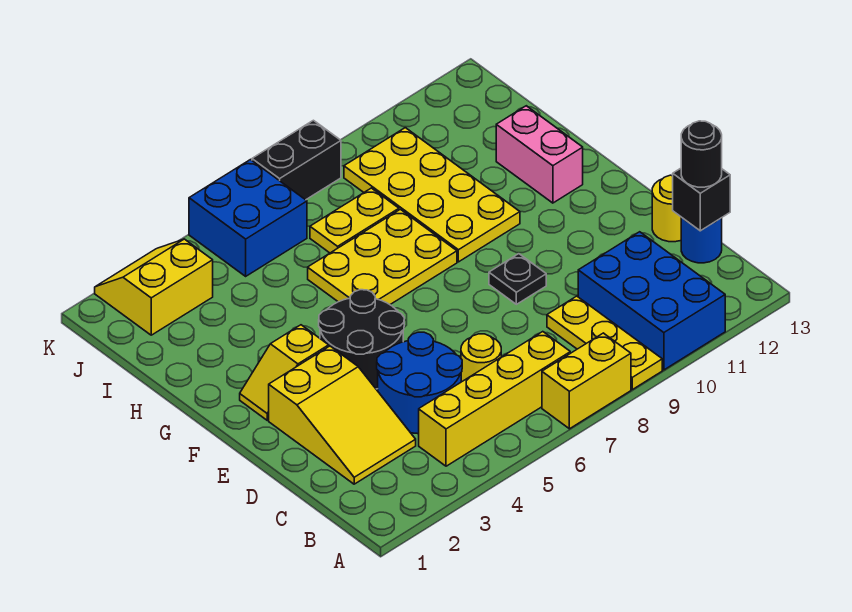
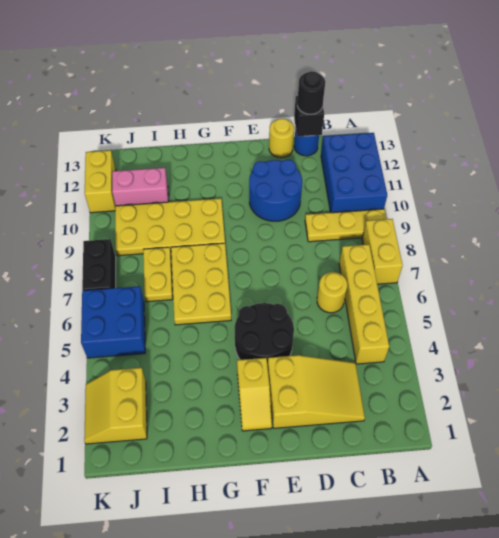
blue 2x3 brick [578,232,725,370] -> blue 2x3 brick turned to [321,133,387,213]
blue 2x2 round brick [377,332,462,434] -> blue 2x2 round brick moved to [249,160,302,221]
black 1x1 plate [489,254,546,304] -> none
pink 1x2 brick [496,106,583,203] -> pink 1x2 brick moved to [112,168,169,206]
none -> yellow 1x2 brick [85,150,116,213]

